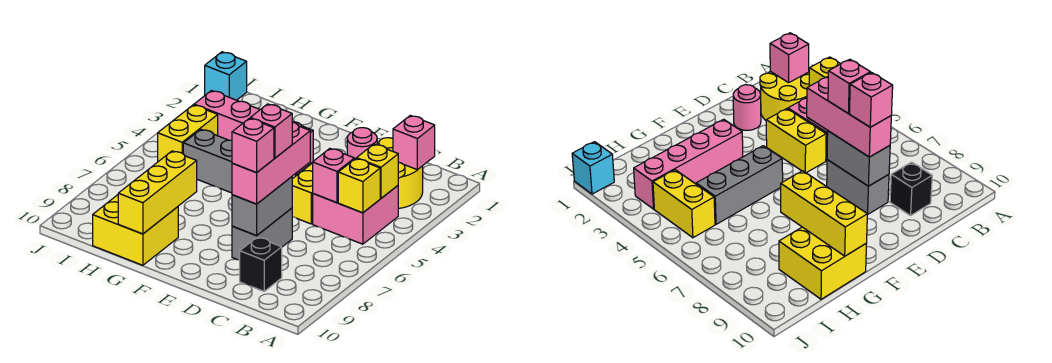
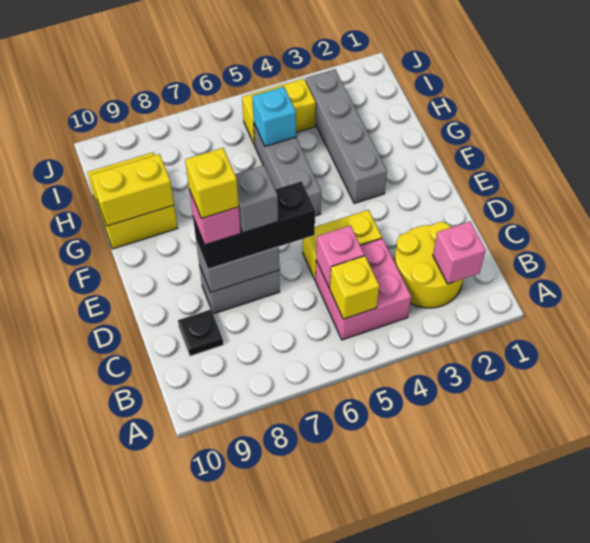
yellow 1x1 brick [357,144,398,198] -> yellow 1x1 brick moved to [185,148,239,219]
black 1x1 brick [240,237,282,291] -> black 1x1 plate [178,309,223,356]
pink 1x1 round brick [347,128,377,159] -> none
pink 1x3 brick [232,122,310,204] -> black 1x3 brick [193,181,315,269]
pink 1x1 brick [250,104,292,158] -> grey 1x1 brick [235,165,278,233]
pink 1x4 brick [194,91,313,175] -> grey 1x4 brick [306,69,387,203]
yellow 1x3 brick [118,151,197,234] -> yellow 1x2 brick [91,154,174,226]
cyan 1x1 brick [205,52,247,100] -> cyan 1x1 brick moved to [252,87,296,146]

